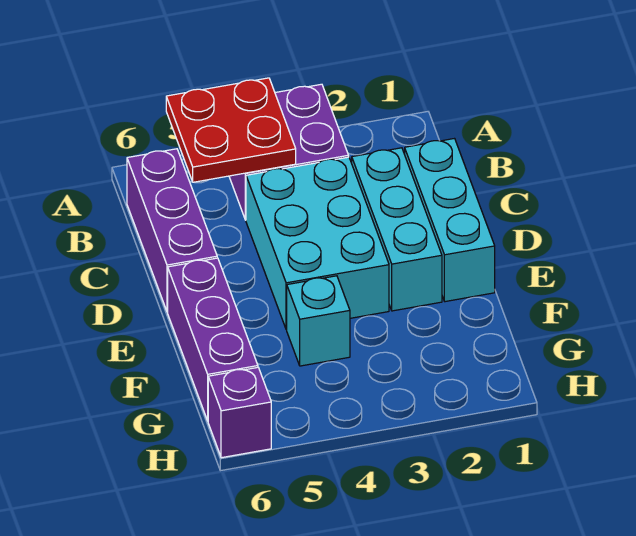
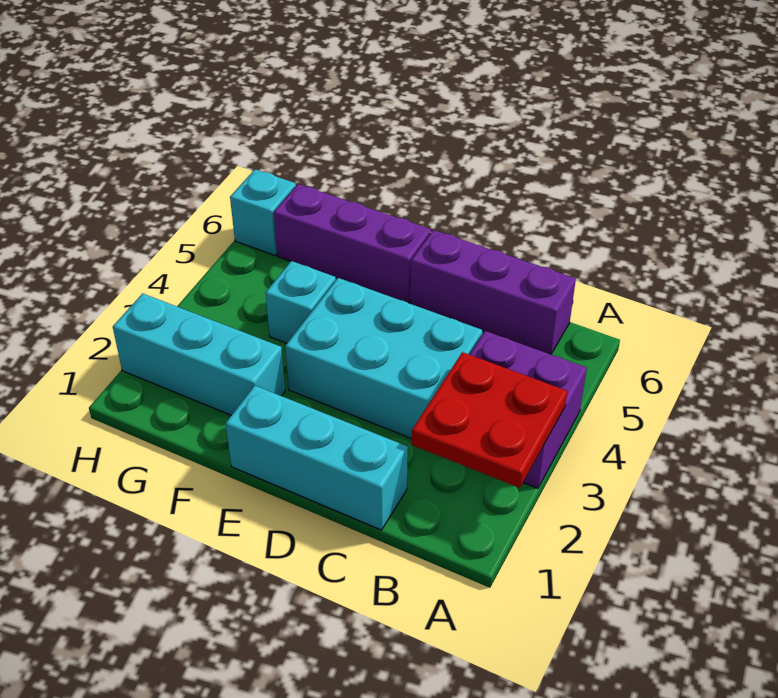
red 2x2 plate [166,78,296,182] -> red 2x2 plate moved to [412,352,568,488]
cyan 1x3 brick [352,148,442,311] -> cyan 1x3 brick moved to [113,293,285,415]
purple 1x1 brick [208,367,271,458] -> cyan 1x1 brick [230,169,296,255]

